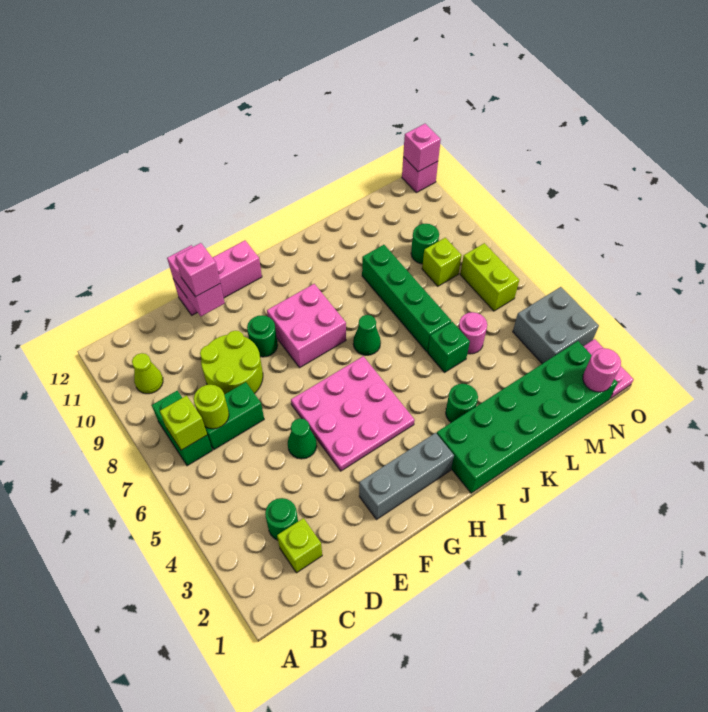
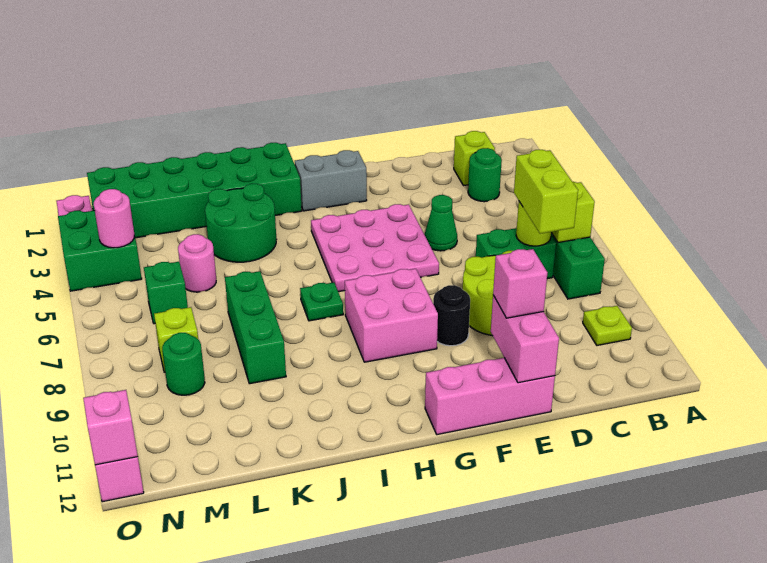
lime 1x1 cone [132,353,163,394] -> lime 1x1 plate [583,306,632,345]
grey 1x3 brick [359,433,454,519] -> grey 1x2 brick [295,150,367,211]
green 1x1 round brick [247,315,278,357] -> black 1x1 round brick [433,285,470,346]
green 1x1 cone [353,315,381,355] -> green 1x1 plate [300,282,343,321]
green 1x1 round brick [446,384,478,422] -> green 2x2 round brick [205,184,276,262]
green 1x1 brick [428,322,470,372] -> green 1x1 brick moved to [144,262,188,324]
green 1x4 brick [362,245,452,352] -> green 1x3 brick [225,271,286,384]
pink 1x1 round brick [583,348,621,392] -> pink 1x1 round brick moved to [94,189,134,248]
grey 2x2 brick [513,287,599,364] -> green 2x2 brick [58,211,142,291]
lime 1x2 brick [460,243,519,311] -> lime 1x2 brick moved to [514,150,578,234]

